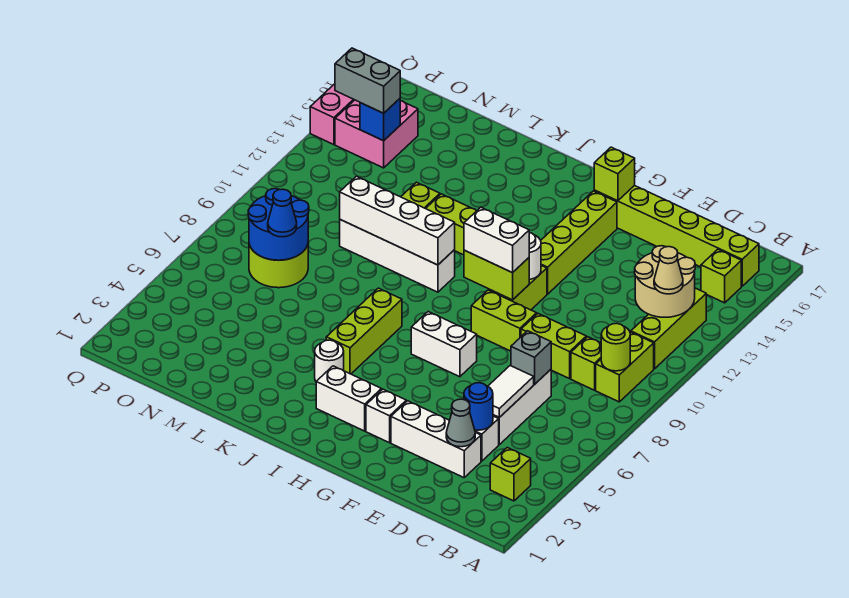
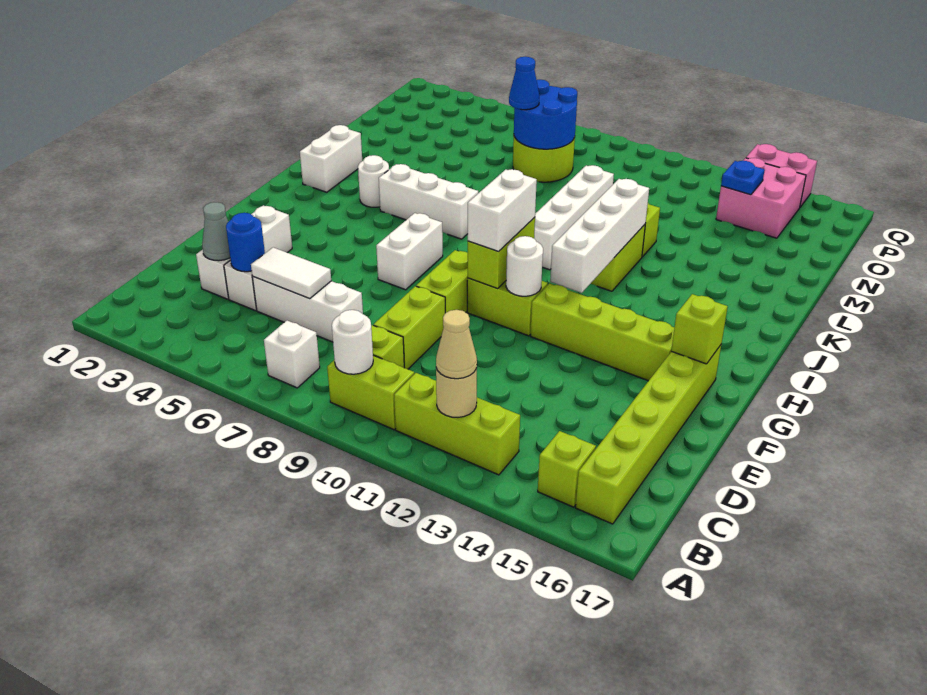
lime 1x1 brick [490,448,531,501] -> none
lime 1x1 round brick [601,323,630,371] -> white 1x1 round brick [332,310,373,374]
tan 2x2 round brick [635,246,695,317] -> tan 1x1 round brick [436,368,477,417]
grey 1x1 brick [511,331,551,384] -> none
white 1x1 brick [366,389,406,443] -> white 1x1 brick moved to [264,321,320,388]
white 1x2 brick [316,366,382,431] -> white 1x2 brick moved to [300,125,362,192]
lime 1x3 brick [326,288,402,374] -> white 1x3 brick [379,164,478,239]
white 1x4 brick [340,176,455,265] -> white 1x4 brick moved to [550,179,649,293]
blue 1x1 brick [360,99,400,141] -> blue 1x1 plate [721,161,765,195]
grey 1x2 brick [335,48,400,113] -> none

